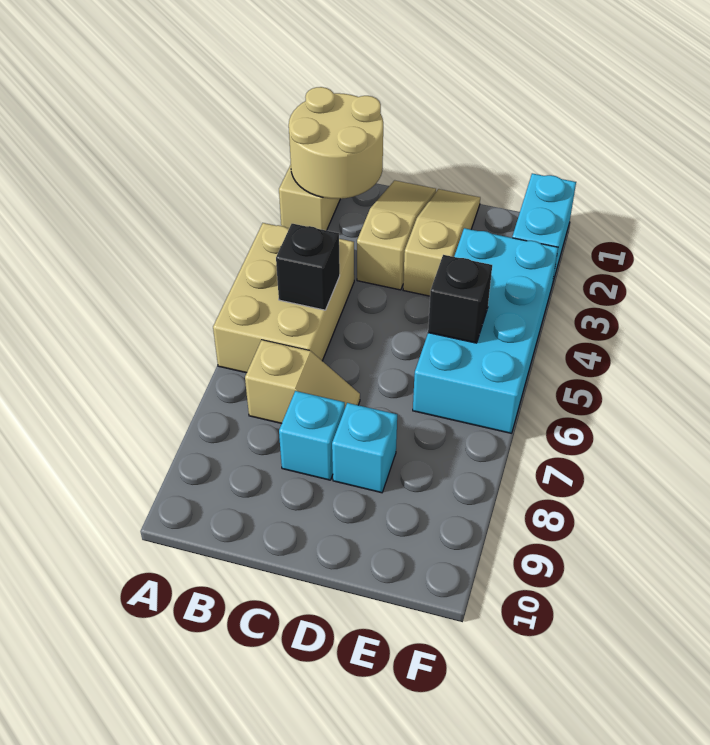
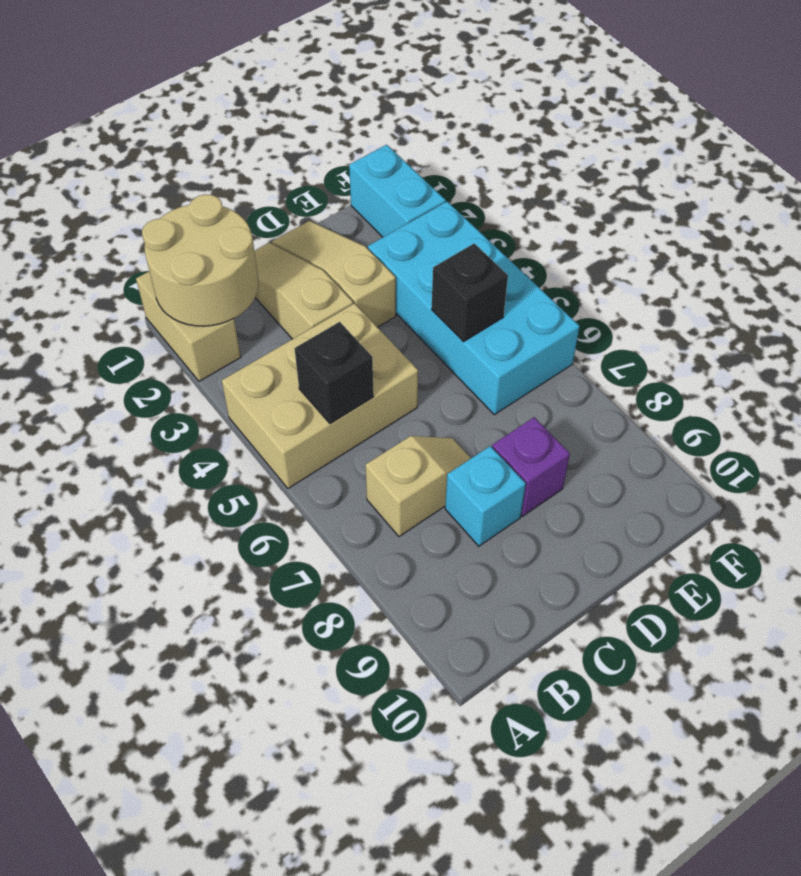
tan 2x3 brick [213,223,354,373] -> tan 2x3 brick turned to [222,303,418,488]
cyan 1x1 brick [332,403,397,493] -> purple 1x1 brick [492,417,570,516]

